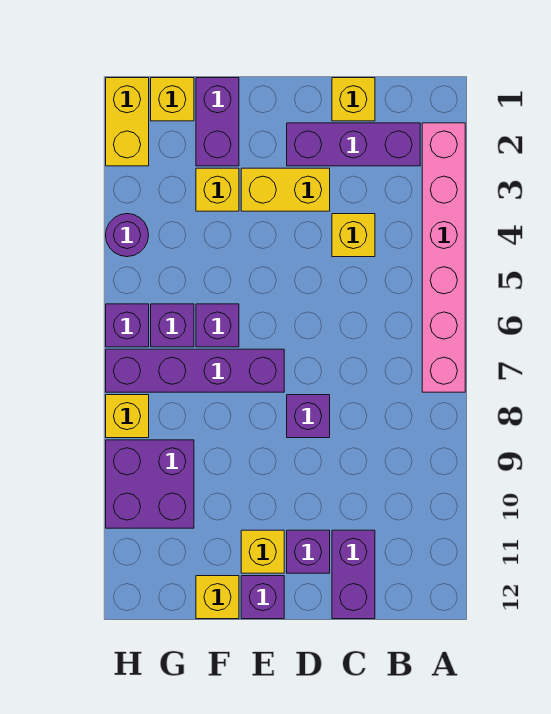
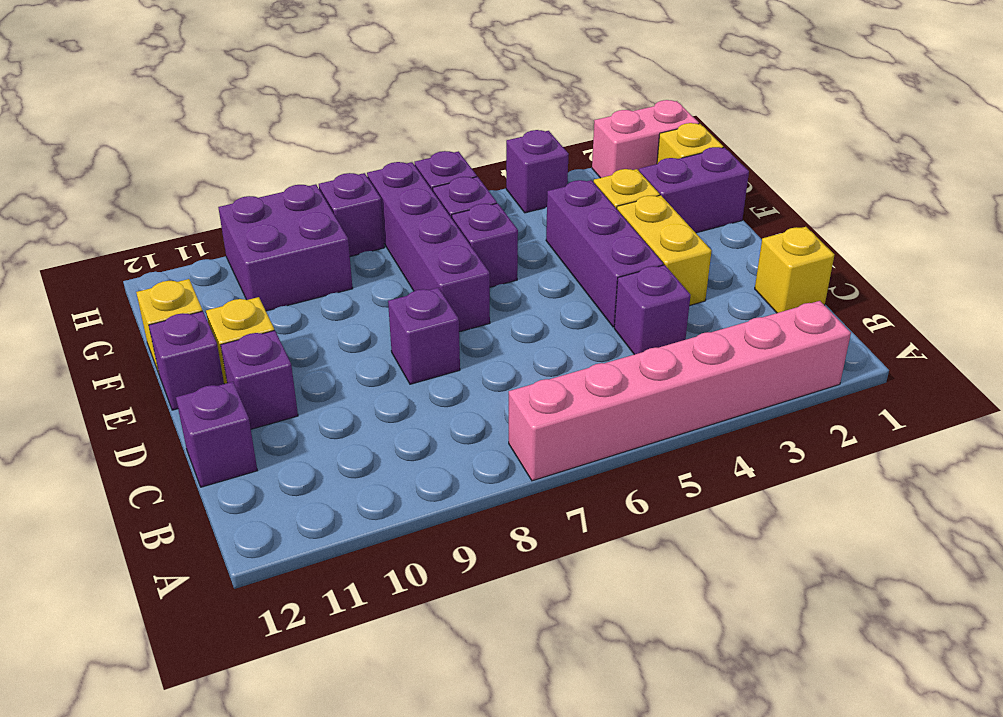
purple 1x3 brick [287,123,420,166] -> purple 1x3 brick moved to [546,180,663,327]
yellow 1x1 brick [332,214,375,257] -> purple 1x1 brick [614,265,690,355]
purple 1x2 brick [332,530,375,619] -> purple 1x1 brick [176,382,257,487]
yellow 1x2 brick [106,78,149,166] -> pink 1x2 brick [592,100,699,178]
purple 1x1 round brick [106,214,149,257] -> purple 1x1 brick [506,130,569,213]
yellow 1x1 brick [106,395,149,438] -> purple 1x1 brick [319,173,384,256]

